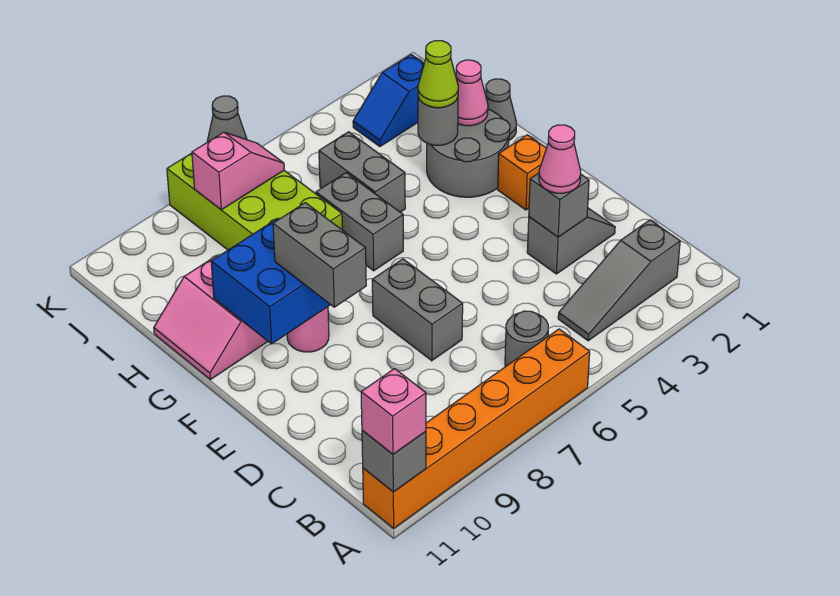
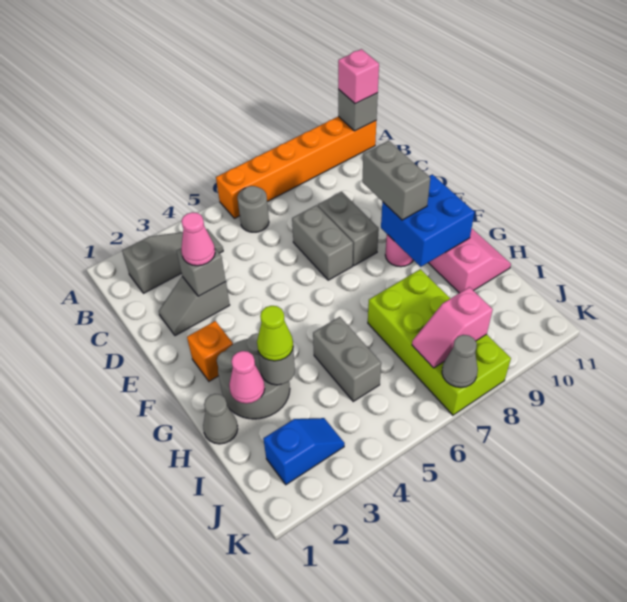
grey 1x2 brick [316,173,403,271] -> grey 1x2 brick moved to [318,192,379,266]

